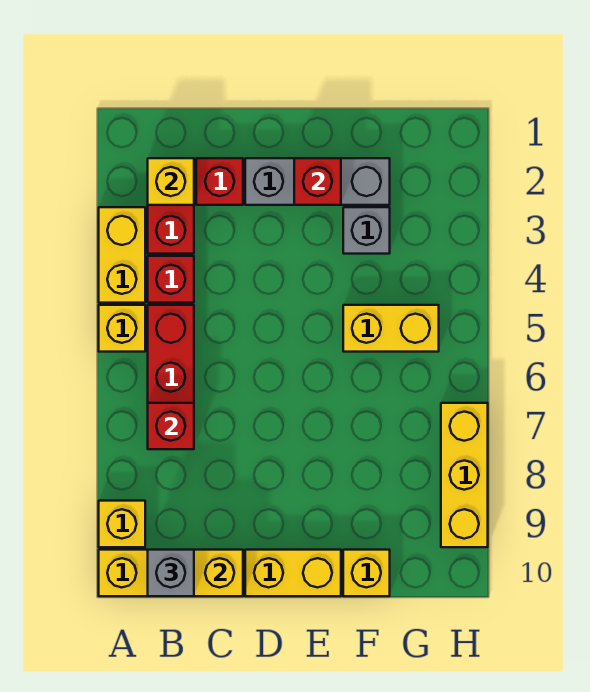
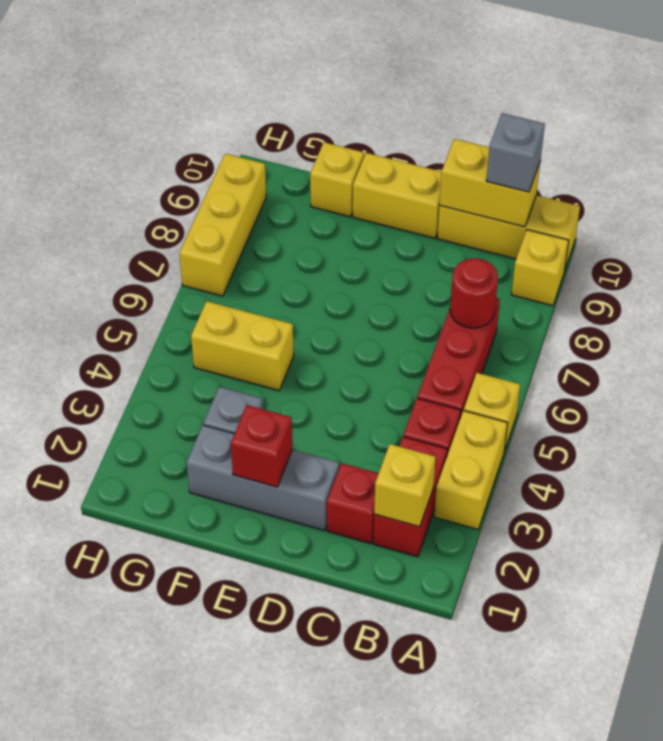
red 1x1 brick [148,403,194,449] -> red 1x1 round brick [450,258,498,328]

